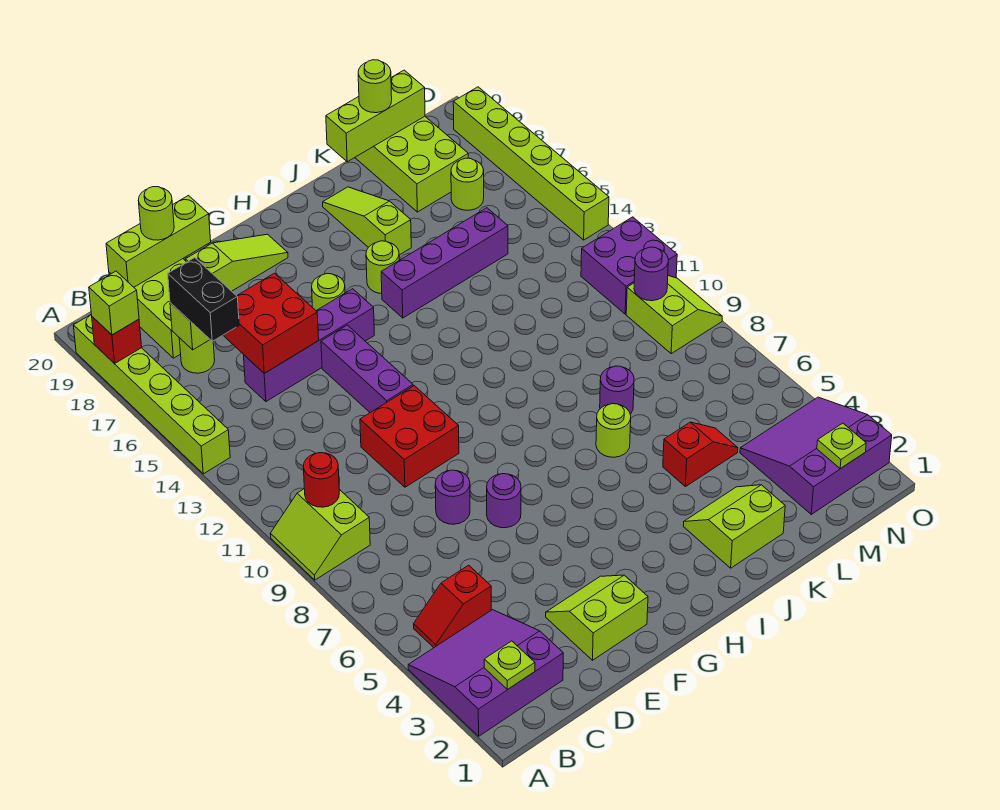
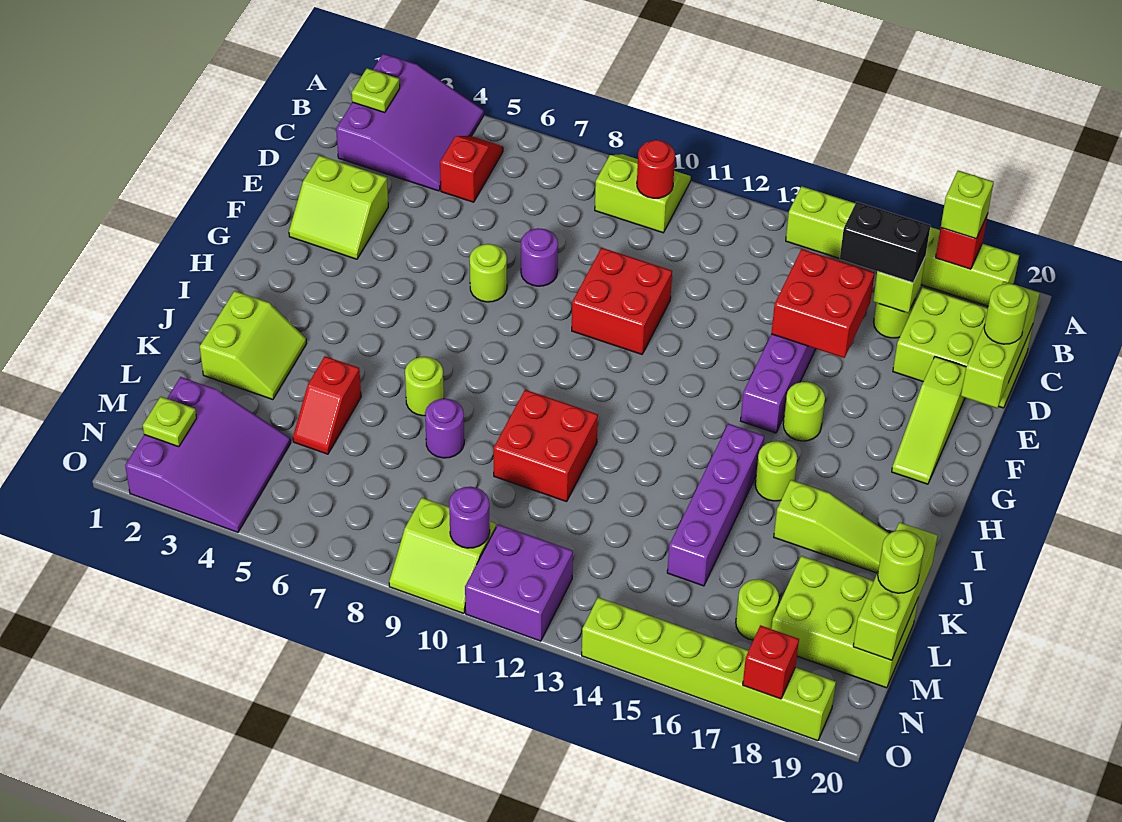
lime 2x2 slope [546,575,648,660] -> lime 2x2 slope turned to [289,155,388,259]
purple 1x1 round brick [487,474,521,528] -> lime 1x1 round brick [470,244,507,302]
purple 1x3 brick [321,325,413,413] -> none
none -> red 2x2 brick [494,390,598,502]
none -> red 1x1 brick [743,625,799,699]

